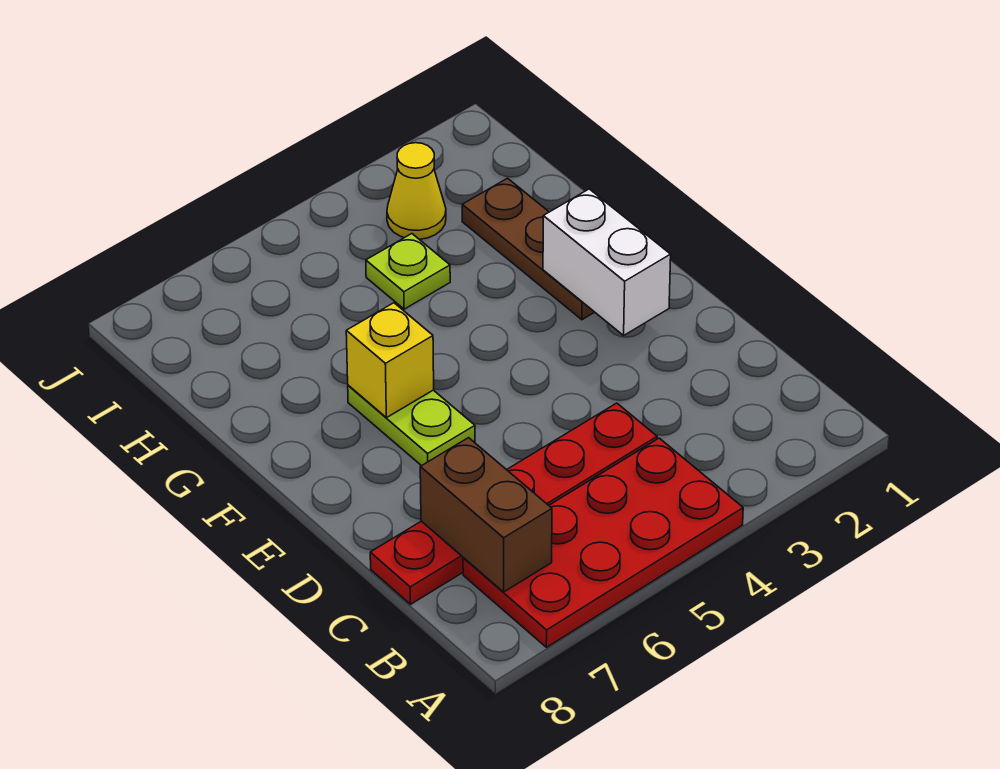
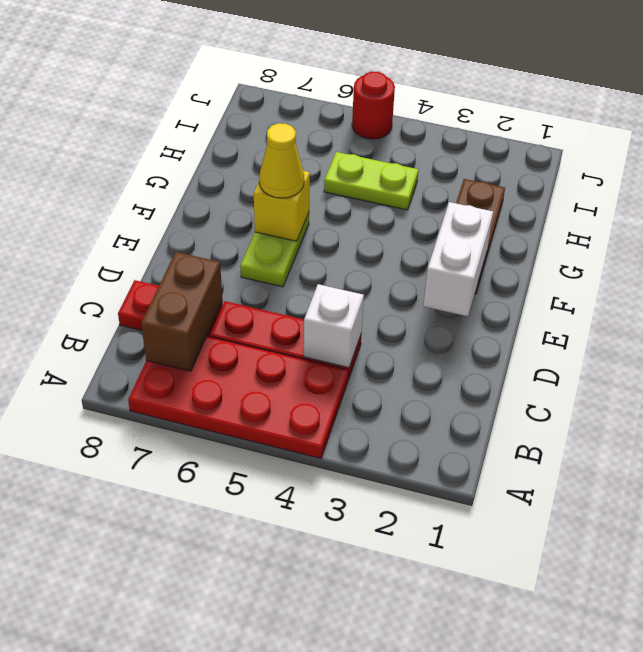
none -> white 1x1 brick [304,284,364,368]
lime 1x1 plate [366,234,450,309] -> lime 1x2 plate [324,152,419,210]
yellow 1x1 cone [387,143,446,239] -> yellow 1x1 cone moved to [259,123,304,198]
none -> red 1x1 round brick [352,71,395,139]

